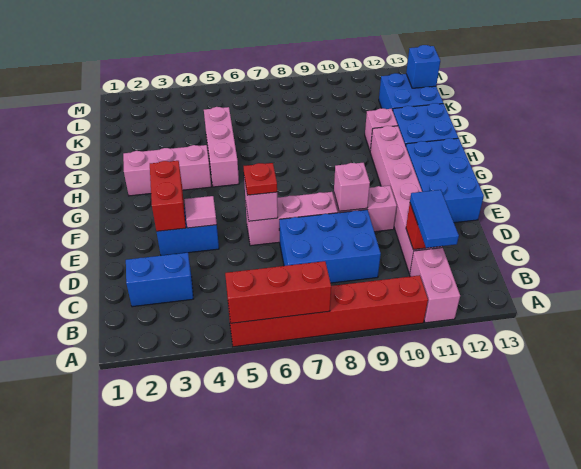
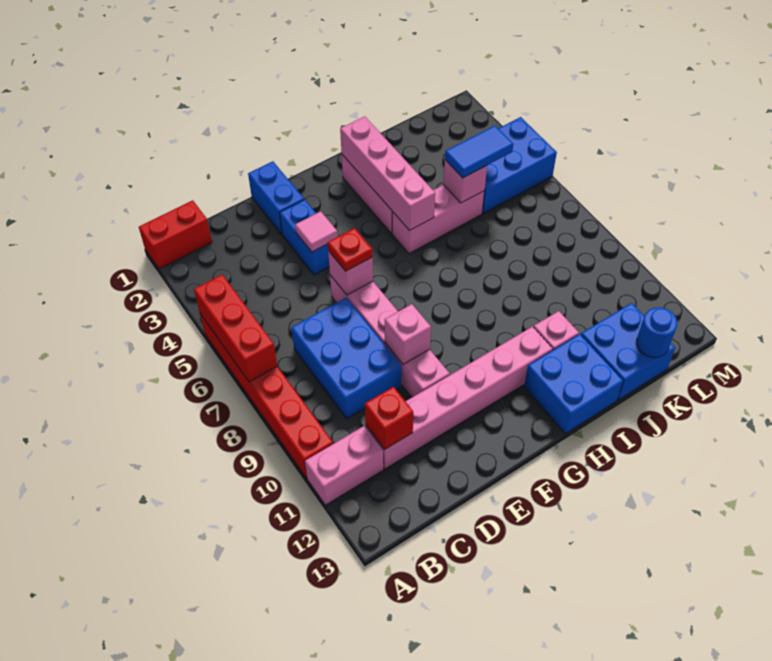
blue 1x2 tile [410,190,459,248] -> blue 1x2 tile moved to [445,126,513,178]
blue 1x2 brick [126,253,193,307] -> blue 1x2 brick moved to [248,161,304,234]
red 1x2 brick [150,161,186,231] -> red 1x2 brick moved to [139,200,212,269]
blue 2x3 brick [406,138,484,223] -> blue 2x3 brick moved to [482,117,557,214]
none -> pink 1x4 brick [340,116,435,230]
none -> pink 1x1 brick [443,160,487,203]
blue 1x1 brick [406,45,440,88] -> blue 1x1 round brick [636,307,677,358]

